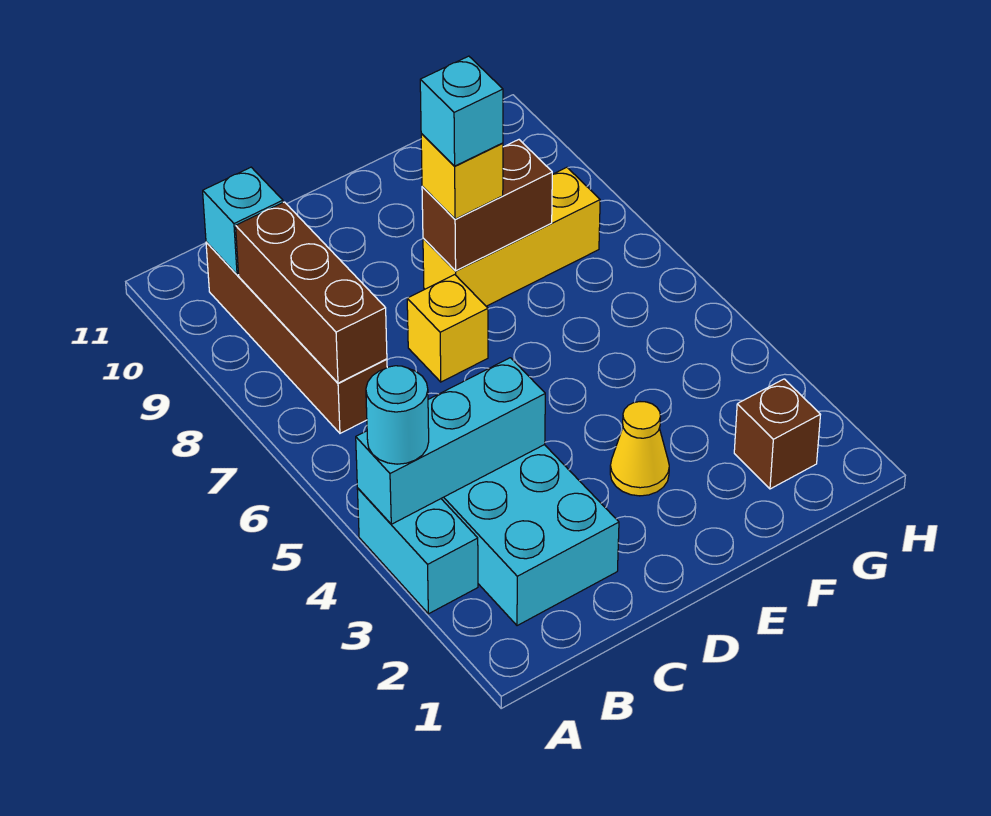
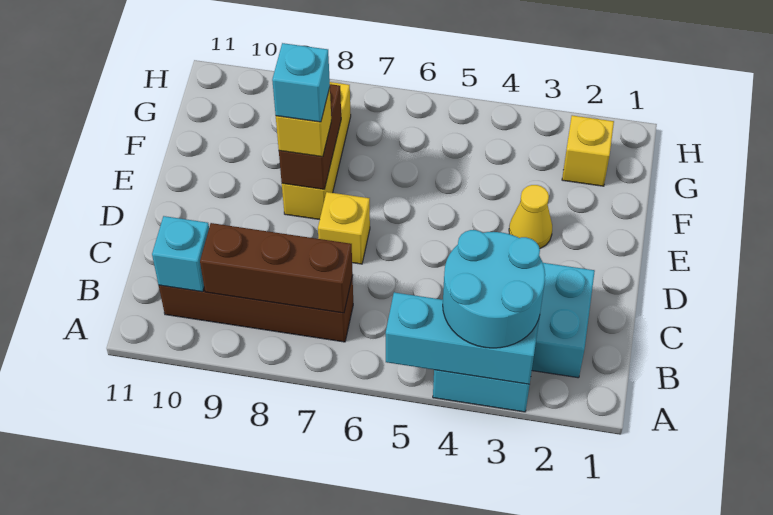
cyan 1x3 brick [356,358,545,524] -> cyan 1x3 brick turned to [386,292,540,384]
cyan 1x1 round brick [366,366,429,464] -> cyan 2x2 round brick [443,230,545,348]
brown 1x1 brick [734,379,821,489] -> yellow 1x1 brick [562,115,614,186]

